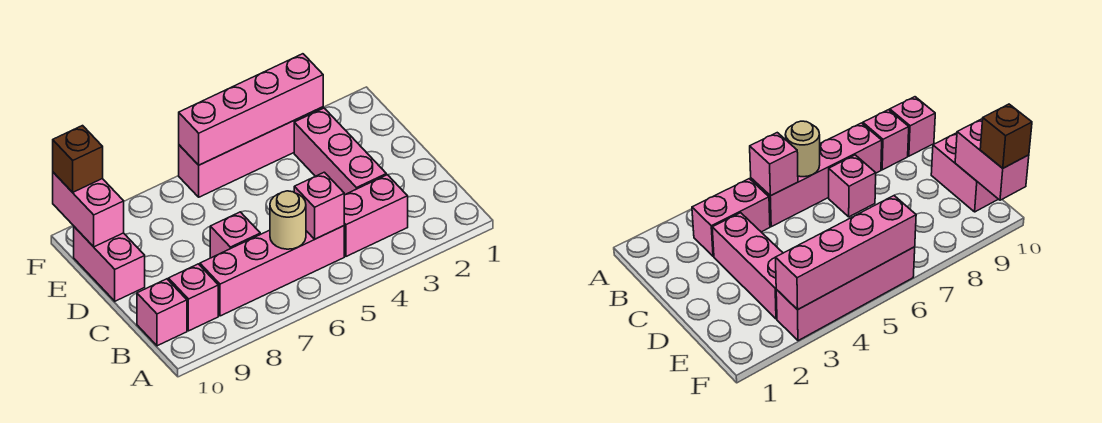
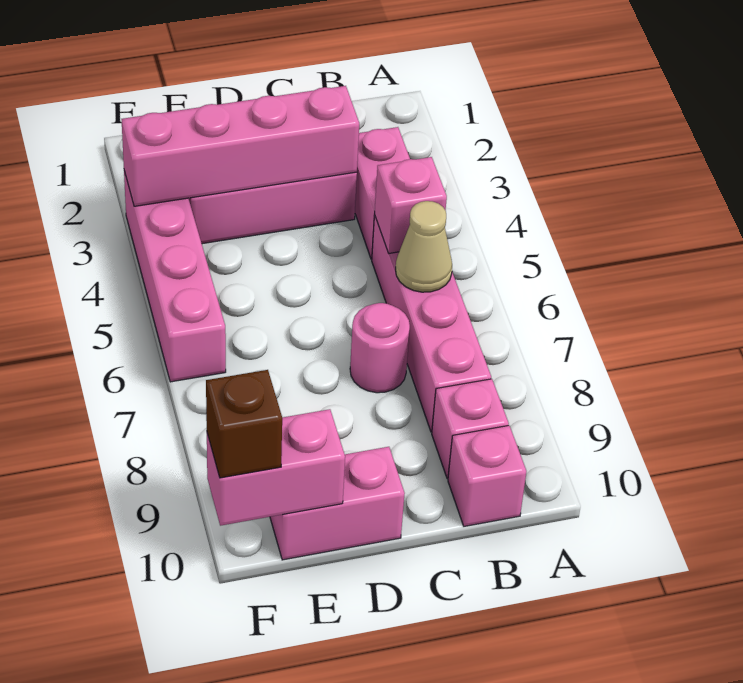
tan 1x1 round brick [270,191,306,249] -> tan 1x1 cone [396,201,452,292]
pink 1x1 brick [210,212,260,258] -> pink 1x1 round brick [350,303,410,393]
pink 1x4 brick [179,54,323,165] -> pink 1x4 brick turned to [122,86,359,206]

